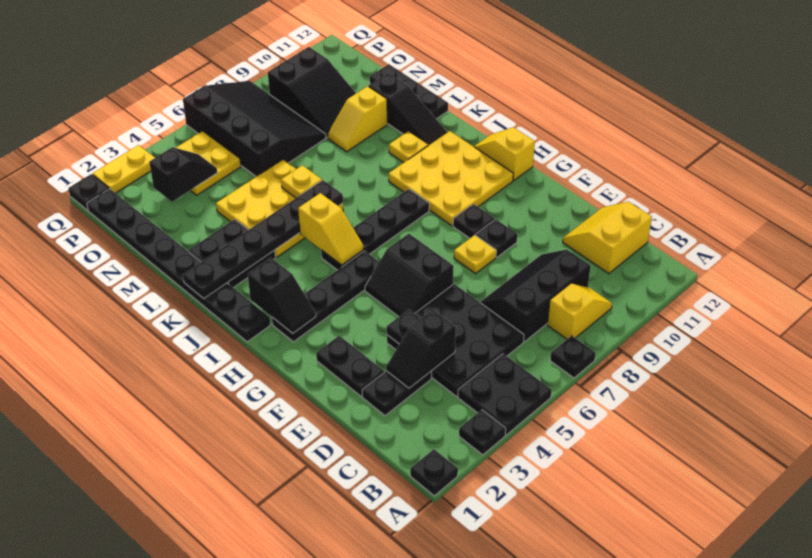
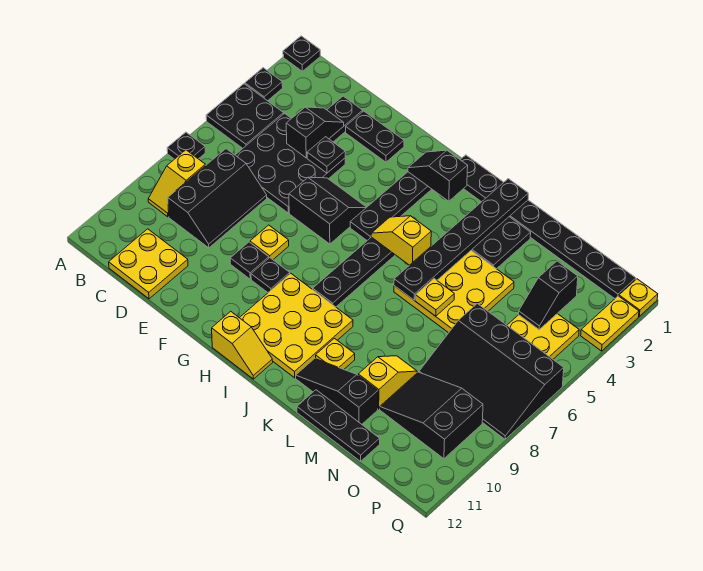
yellow 2x2 slope [563,202,652,274] -> yellow 2x2 plate [109,229,188,299]
black 1x1 plate [68,174,109,210] -> yellow 1x1 plate [619,279,658,316]

